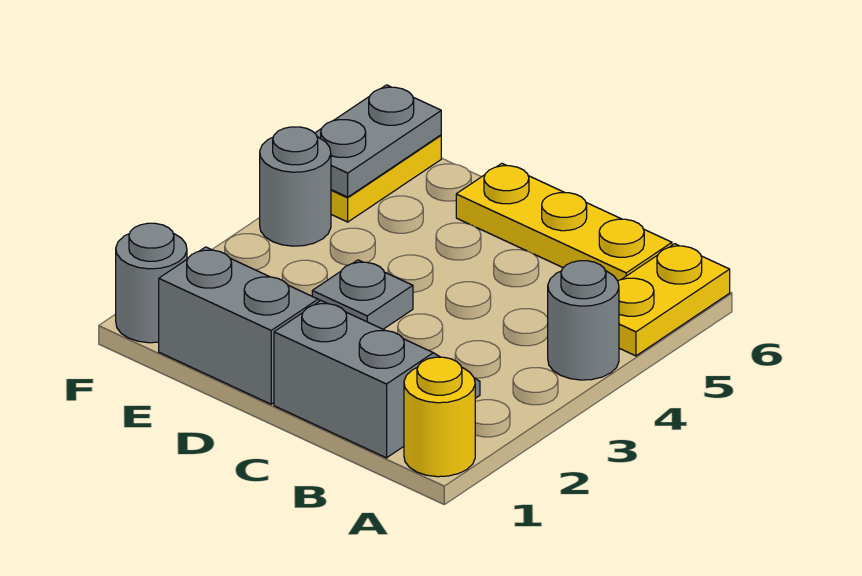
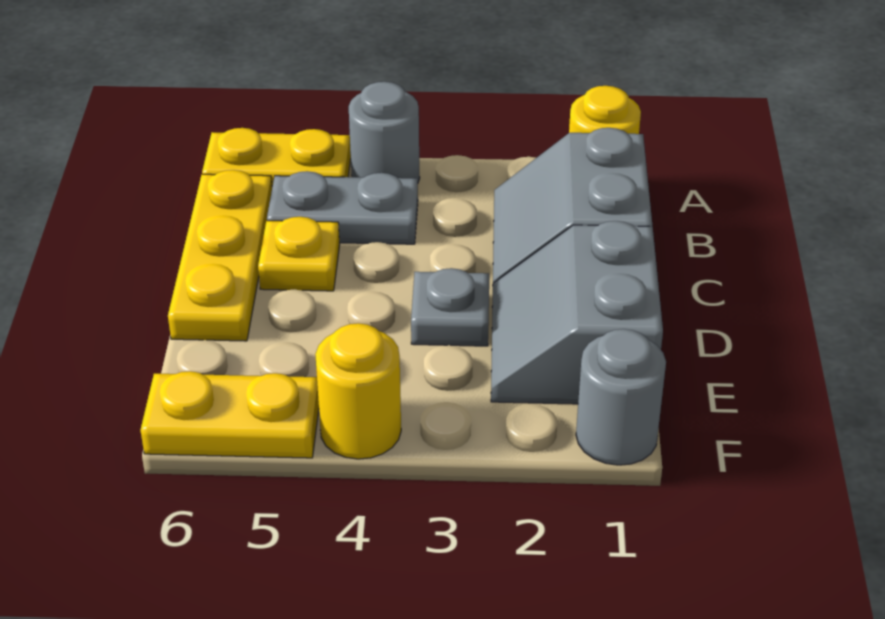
none -> yellow 1x1 plate [258,217,340,291]
grey 1x1 round brick [260,127,331,246] -> yellow 1x1 round brick [315,323,401,459]
grey 1x2 plate [315,85,441,197] -> grey 1x2 plate moved to [267,171,418,244]

